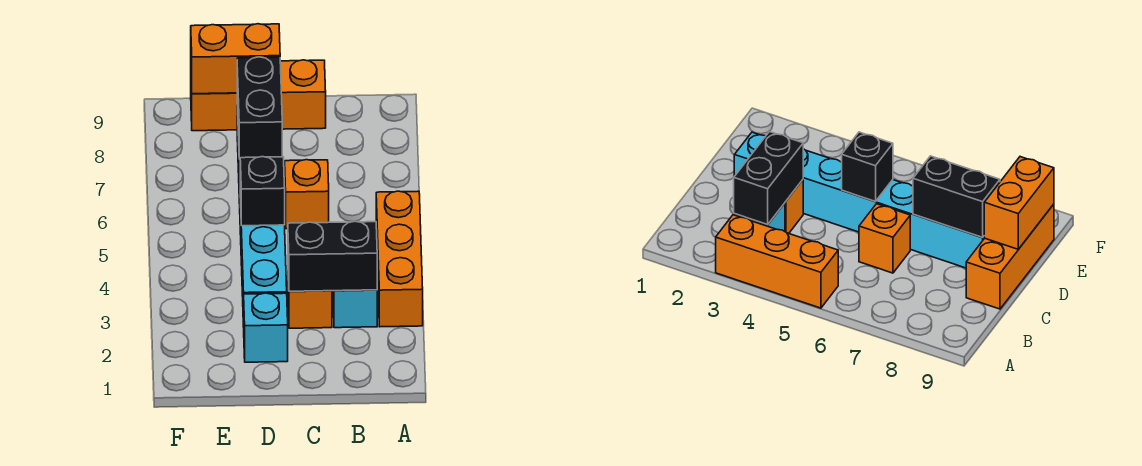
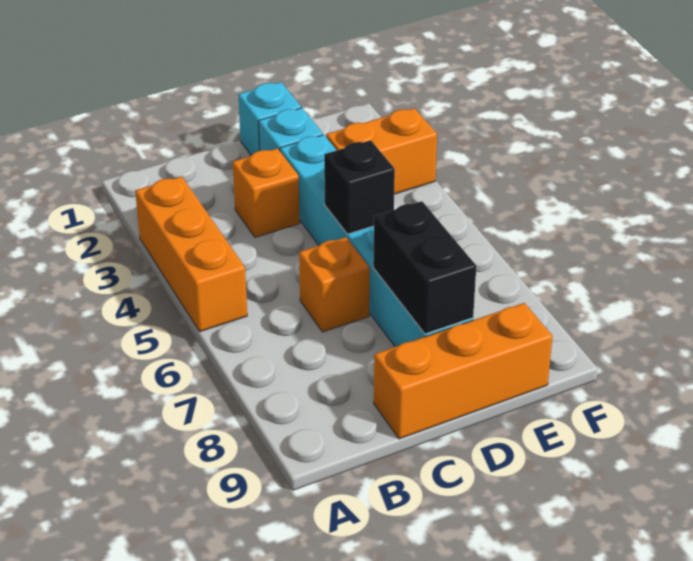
cyan 1x1 brick [333,290,377,328] -> cyan 1x1 brick moved to [238,82,301,155]
black 1x2 brick [288,221,377,291] -> none
orange 1x2 brick [191,24,280,94] -> orange 1x2 brick moved to [326,108,437,194]

